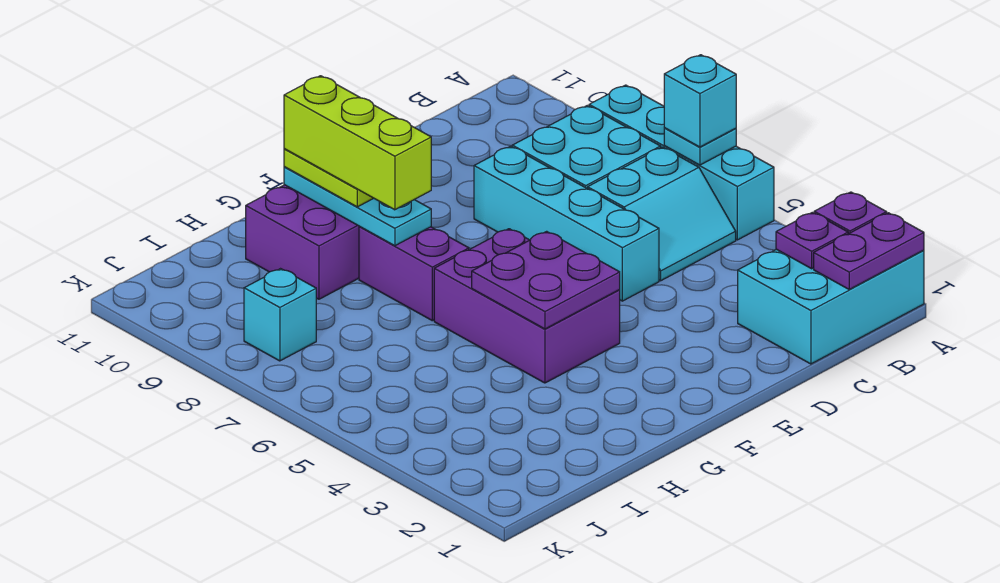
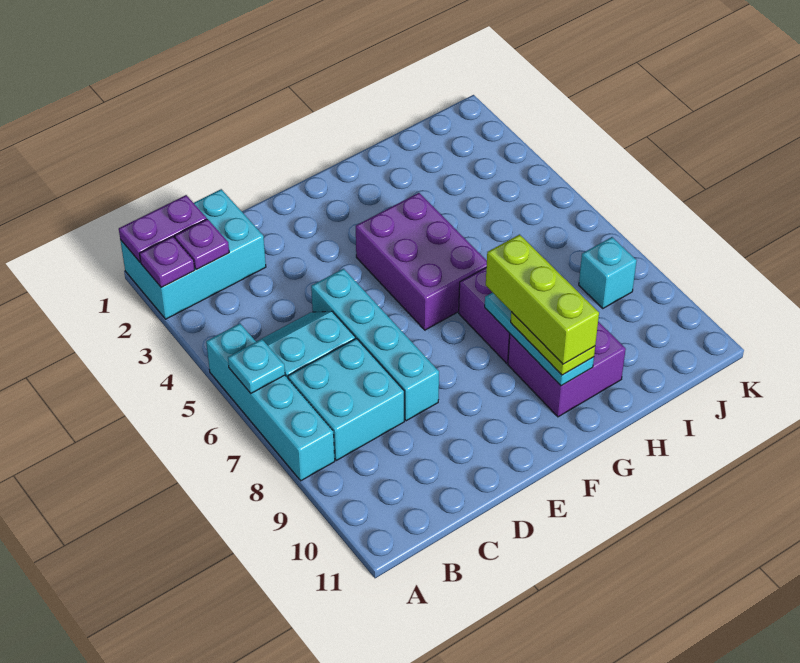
cyan 1x1 brick [664,55,736,147] -> none
purple 2x2 plate [472,231,620,329] -> none

